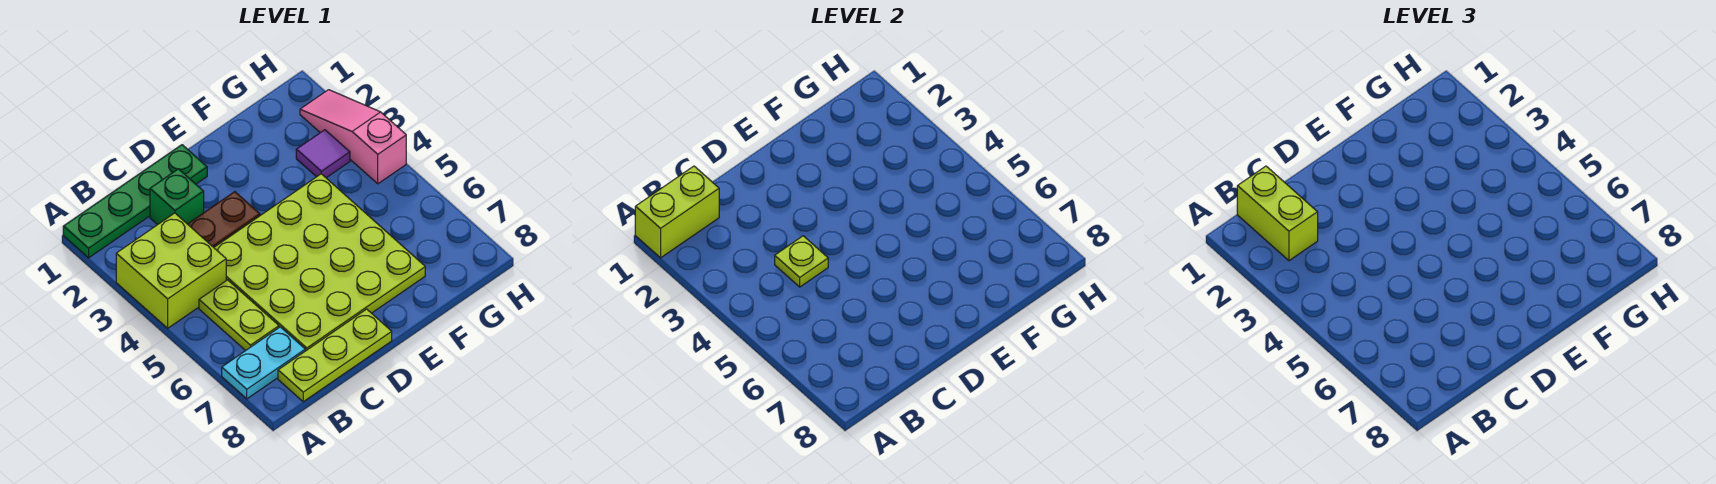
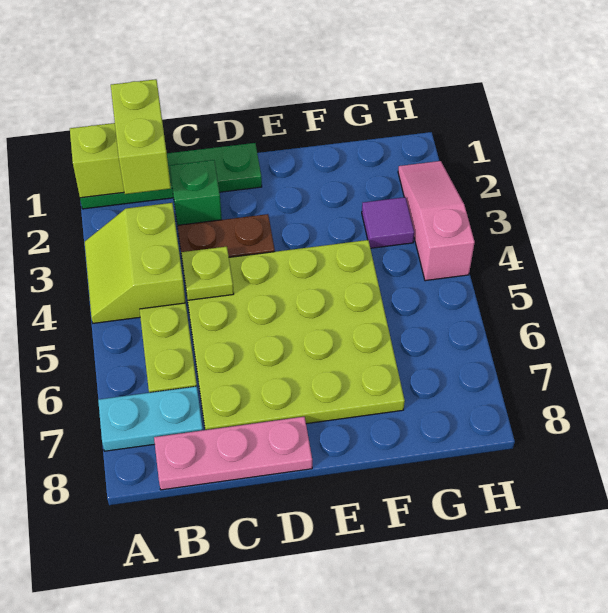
lime 2x2 brick [116,213,226,328] -> lime 2x2 slope [85,203,186,323]
lime 1x3 plate [278,309,392,402] -> pink 1x3 plate [154,417,312,490]

